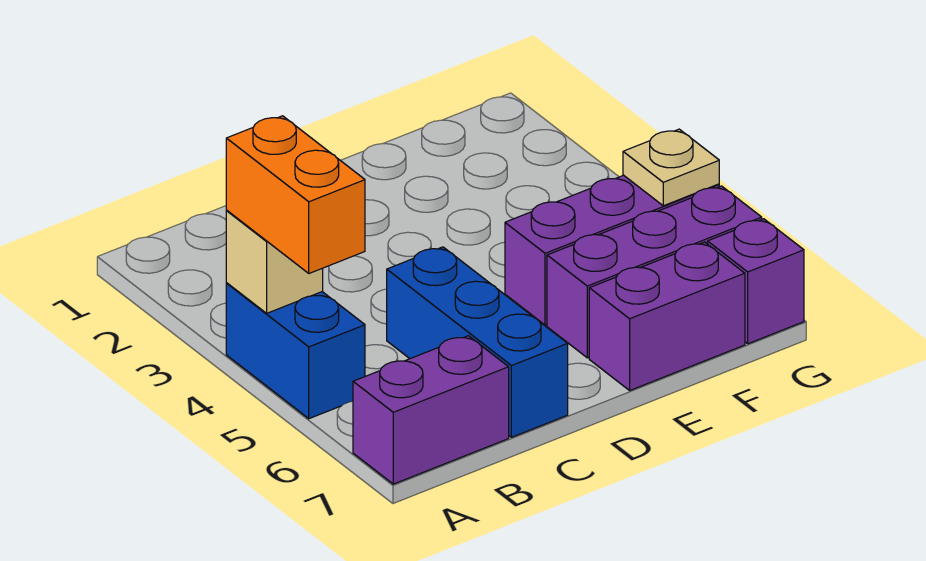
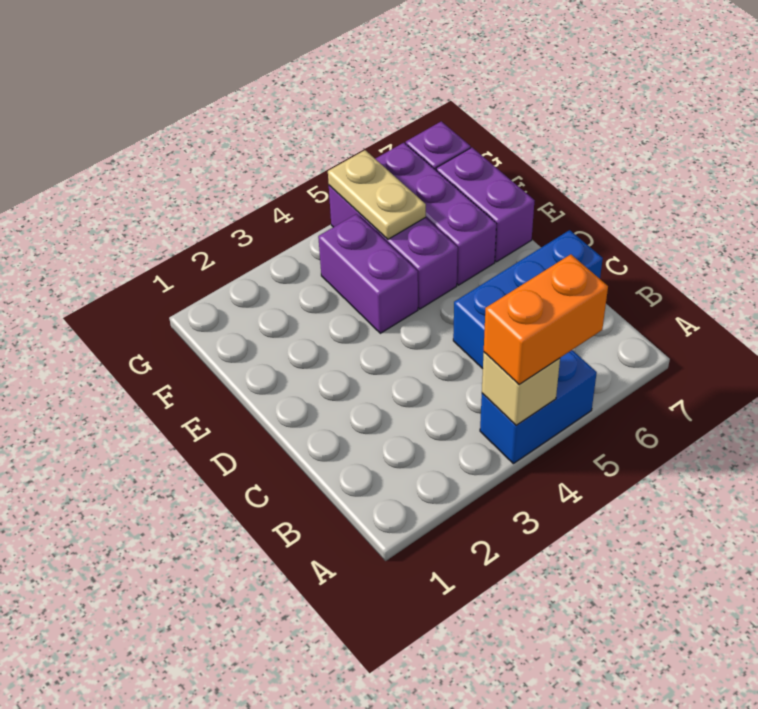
purple 1x2 brick [353,336,509,484] -> purple 1x2 brick moved to [318,214,418,333]
tan 1x1 plate [623,129,719,206] -> tan 1x2 plate [328,150,426,239]

